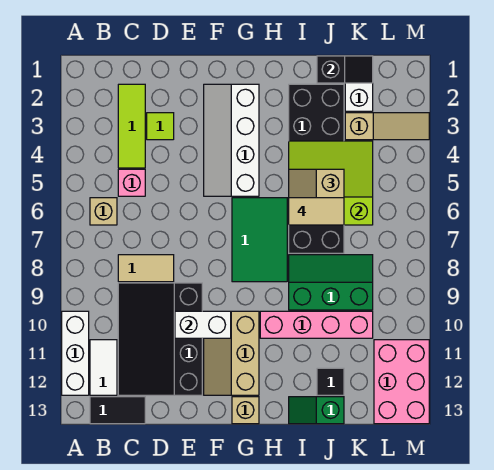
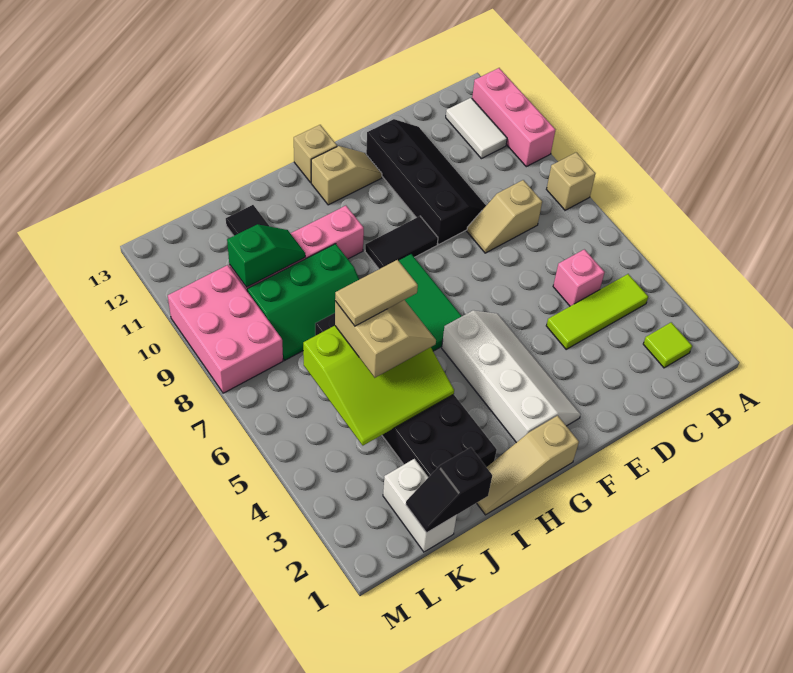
white 1x3 brick [62,311,89,395] -> pink 1x3 brick [472,68,555,167]
tan 1x1 brick [90,198,117,225] -> tan 1x1 brick moved to [546,152,595,210]
black 1x2 tile [90,397,145,424] -> black 1x2 tile moved to [365,216,438,269]
lime 1x3 tile [118,84,145,168] -> lime 1x3 tile turned to [546,274,648,349]
tan 1x2 tile [118,255,174,282] -> tan 1x2 slope [467,180,542,253]
black 3x4 slope [118,283,202,395] -> black 2x4 slope [366,119,486,244]
lime 1x1 tile [147,113,174,140] -> lime 1x1 tile moved to [643,322,692,368]
white 1x2 brick [175,311,231,338] -> none
tan 2x3 slope [204,311,259,395] -> tan 1x2 slope [311,146,382,205]
green 1x2 slope [289,397,344,424] -> green 1x2 slope moved to [227,224,305,287]
tan 1x3 slope [345,113,429,140] -> tan 1x3 slope moved to [477,416,579,515]
pink 2x3 brick [374,340,429,424] -> pink 2x3 brick moved to [168,265,283,393]

